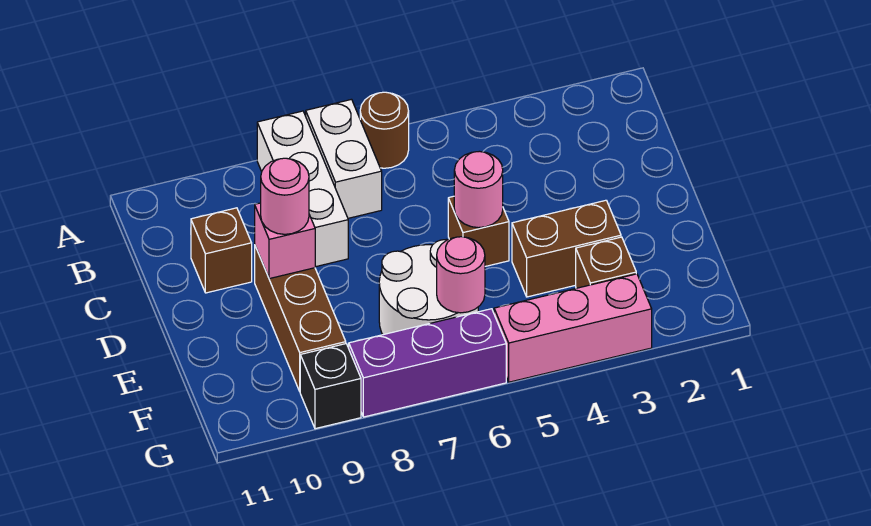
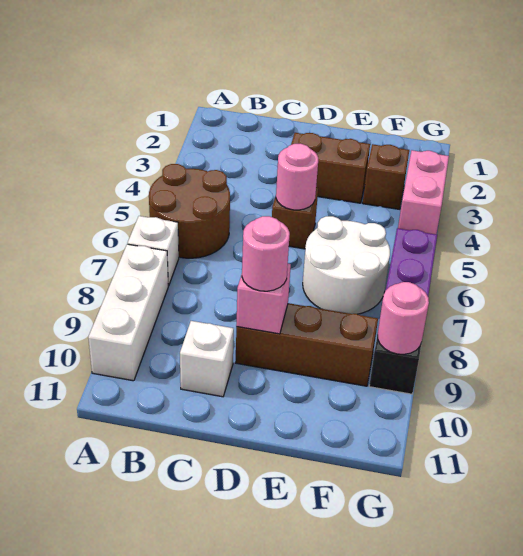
brown 1x1 round brick [360,92,409,168] -> brown 2x2 round brick [149,164,230,258]
white 1x2 brick [306,99,382,218] -> white 1x1 brick [128,216,179,286]
white 1x3 brick [257,111,348,267] -> white 1x3 brick turned to [88,244,168,381]
brown 1x1 brick [191,208,252,293] -> white 1x1 brick [180,321,234,397]
brown 1x2 brick [512,200,621,297] -> brown 1x2 brick turned to [291,133,370,203]
pink 1x1 round brick [437,237,485,313] -> pink 1x1 round brick moved to [378,282,429,354]
pink 1x3 brick [494,274,652,382] -> pink 1x2 brick [398,150,449,234]

